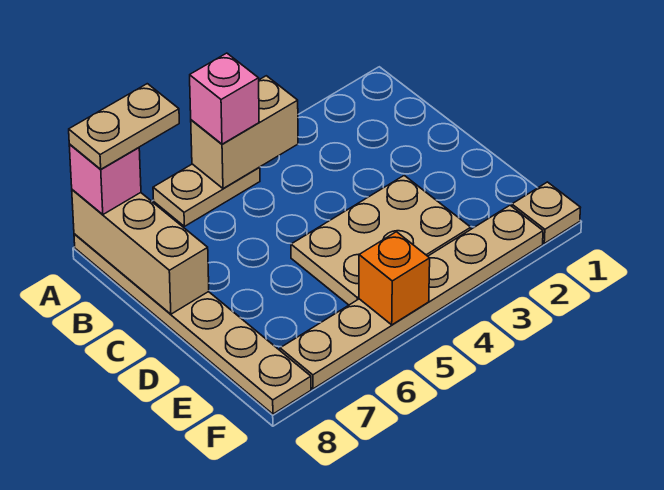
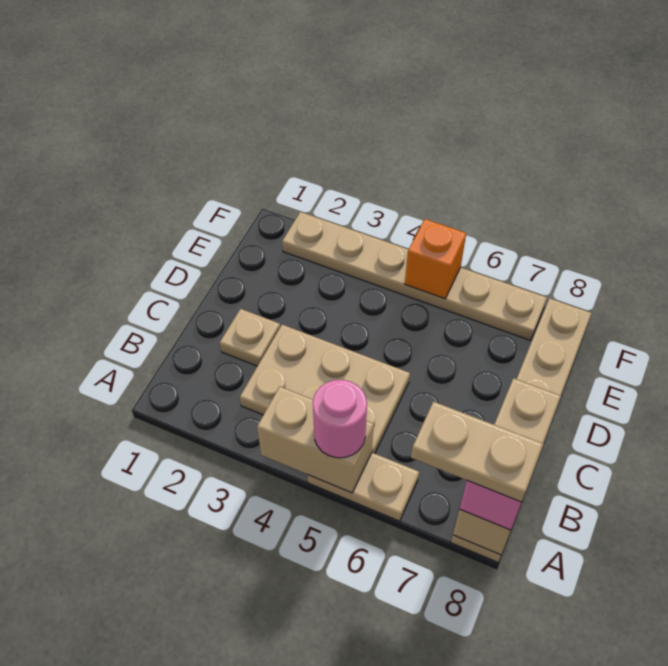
pink 1x1 brick [190,53,259,144] -> pink 1x1 round brick [313,380,367,458]
tan 2x3 plate [291,175,471,305] -> tan 2x3 plate moved to [240,325,410,453]
tan 1x1 plate [512,182,581,243] -> tan 1x1 plate moved to [220,309,280,366]

